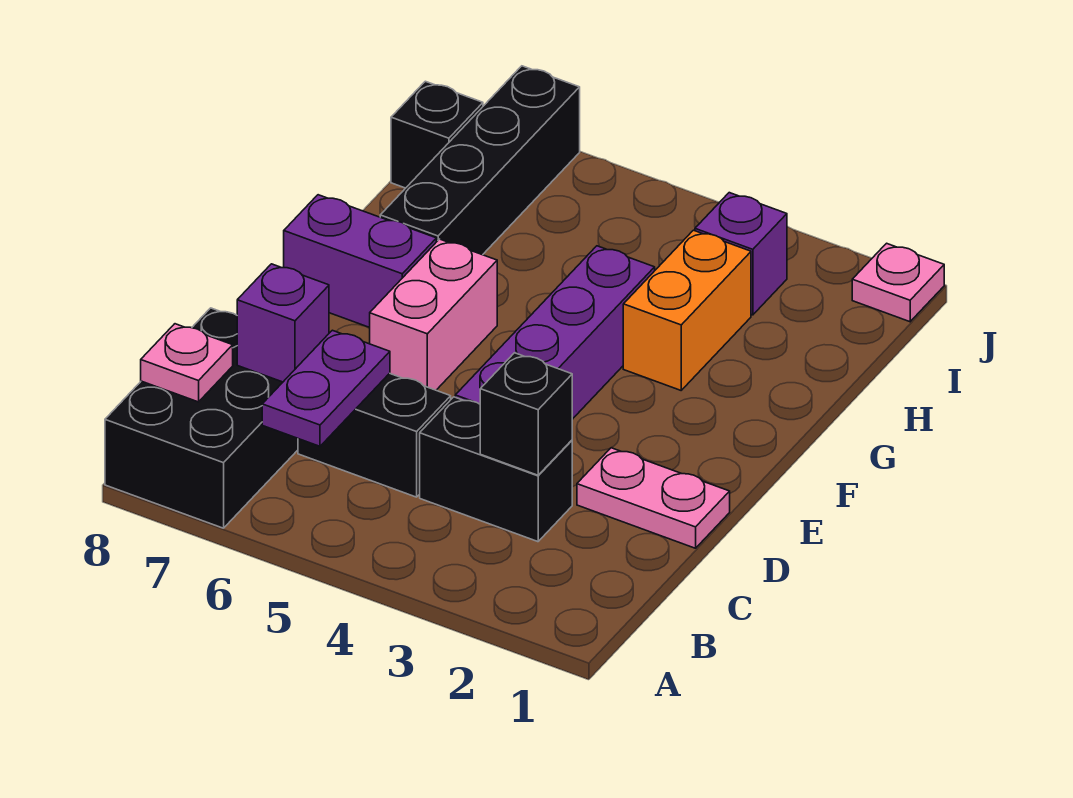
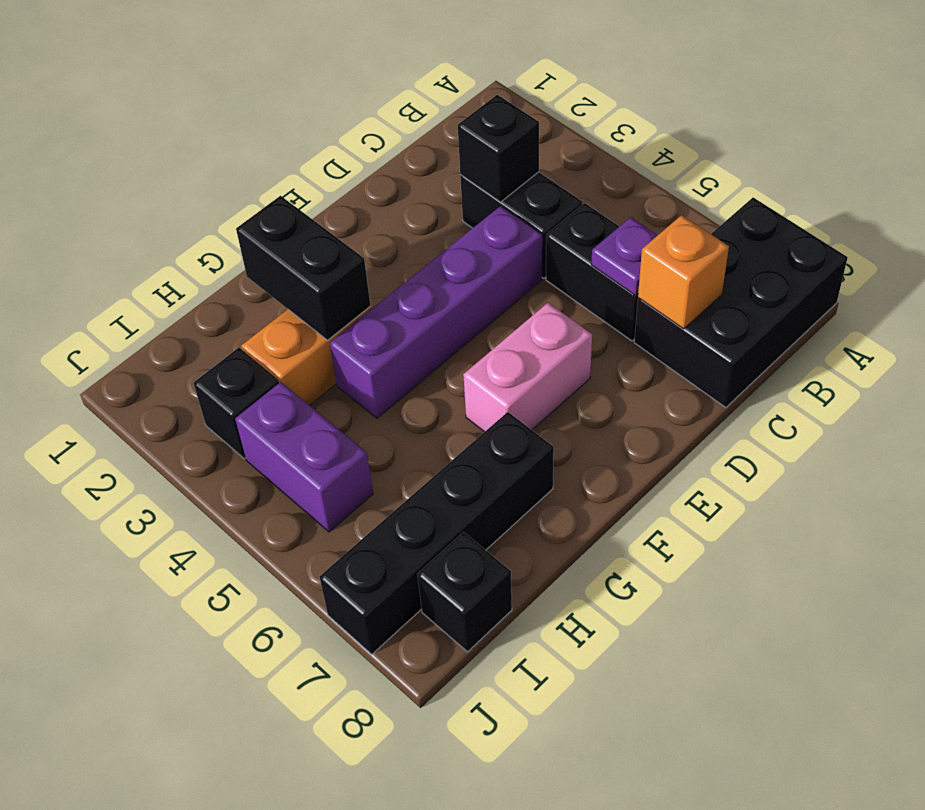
purple 1x2 plate [262,330,390,446] -> purple 1x1 plate [591,217,658,295]
pink 1x1 plate [141,324,233,402] -> none
purple 1x1 brick [237,264,329,382] -> orange 1x1 brick [638,215,729,329]
pink 1x2 plate [577,448,730,548] -> none
purple 1x2 brick [284,195,436,328] -> purple 1x2 brick moved to [235,382,373,532]
none -> black 1x2 brick [236,196,371,340]
purple 1x1 brick [695,193,787,315] -> black 1x1 brick [194,348,279,459]
pink 1x1 plate [852,243,944,322] -> none

